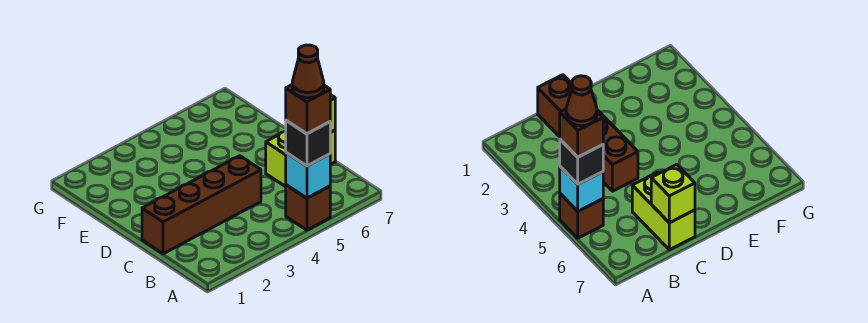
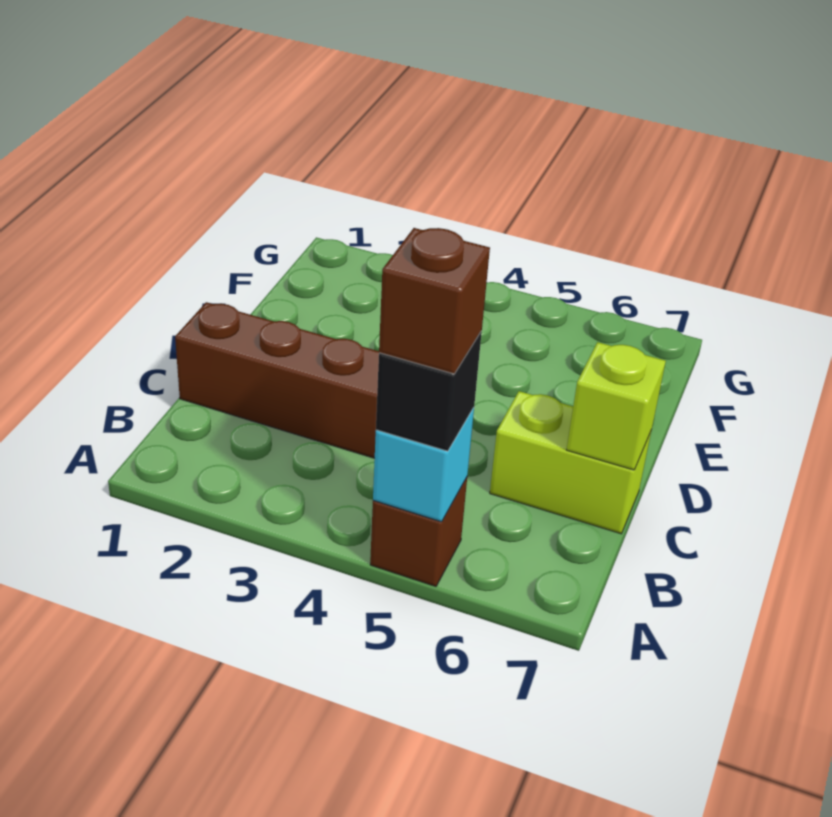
brown 1x1 cone [292,45,324,98] -> none

